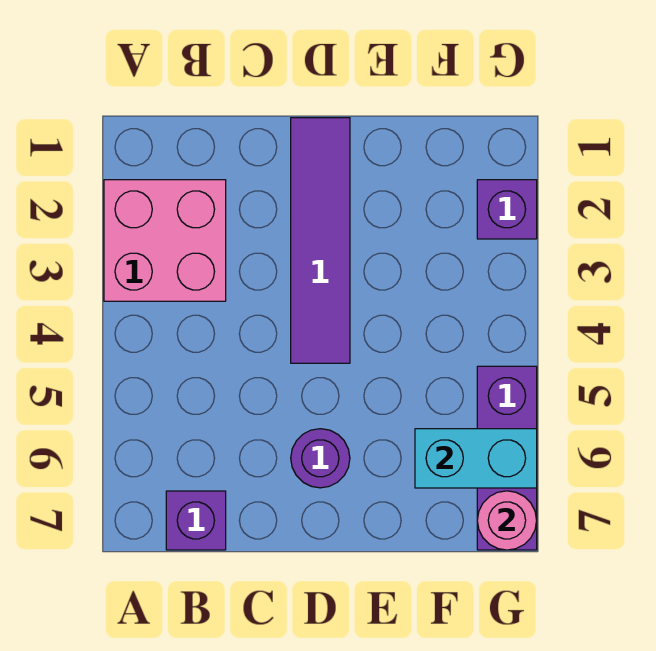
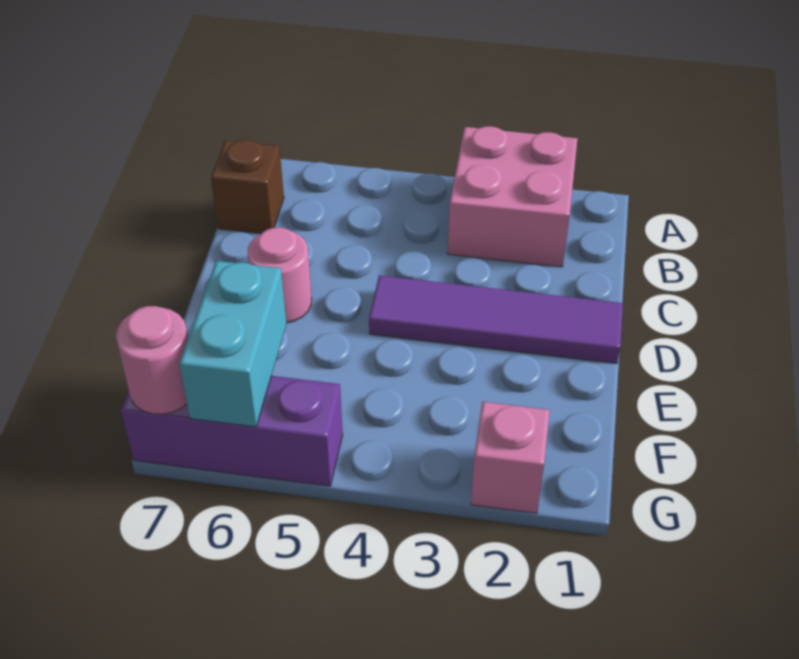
purple 1x1 brick [166,491,226,550] -> brown 1x1 brick [211,140,284,234]
purple 1x1 round brick [291,429,350,488] -> pink 1x1 round brick [247,227,312,323]
purple 1x1 brick [477,180,537,239] -> pink 1x1 brick [471,402,550,513]

